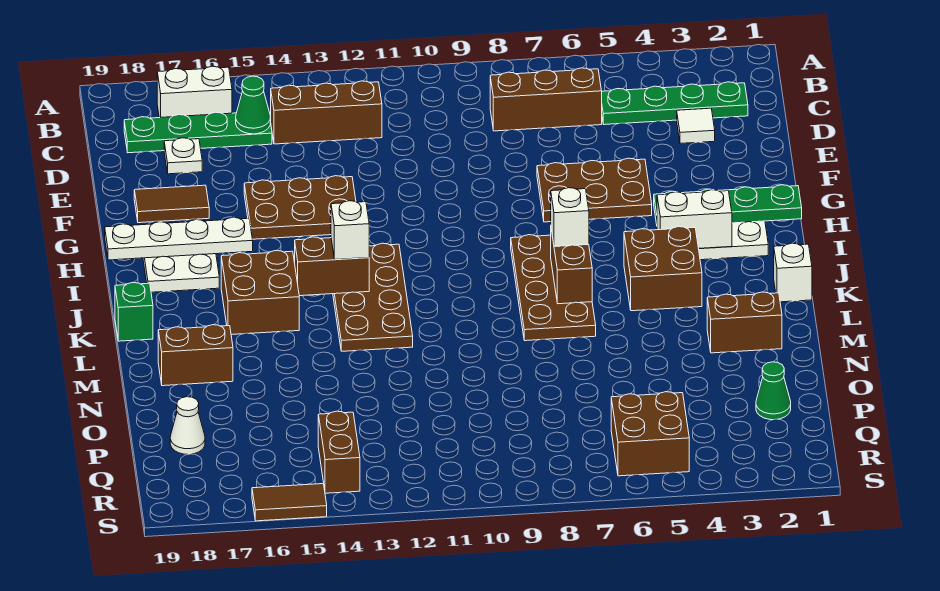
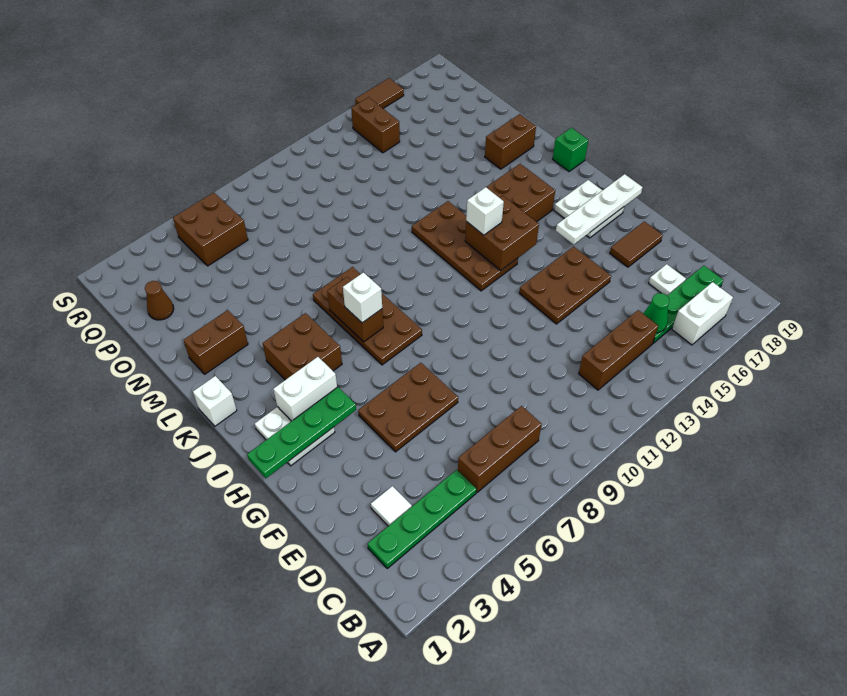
brown 1x2 brick [295,237,369,296] -> brown 2x2 brick [465,196,539,270]
green 1x1 cone [756,362,791,420] -> brown 1x1 cone [145,281,174,320]
white 1x1 cone [170,397,205,454] -> none

